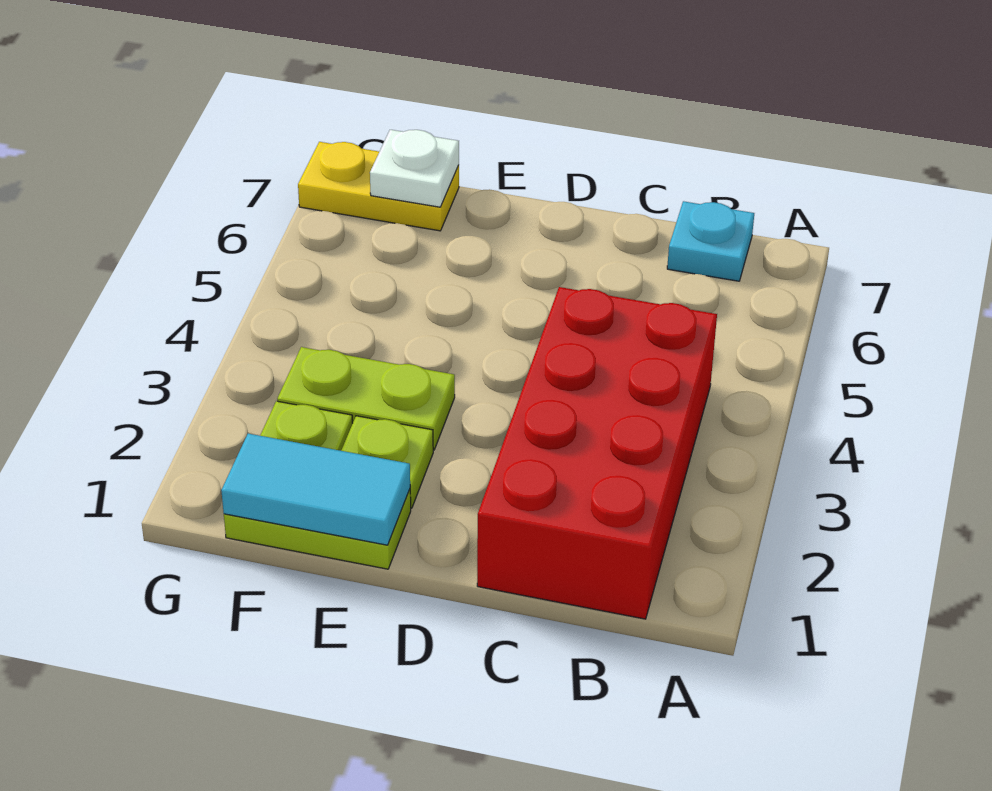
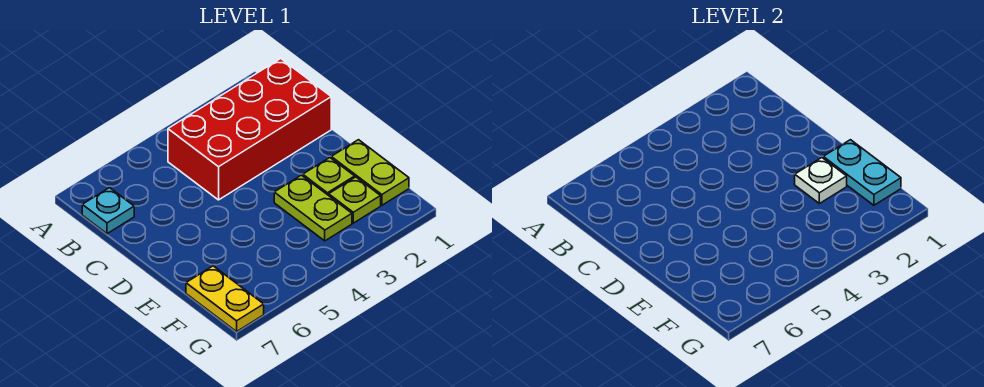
cyan 1x2 tile [221,434,410,545] -> cyan 1x2 plate [823,140,901,205]
white 1x1 plate [370,130,459,207] -> white 1x1 plate moved to [795,158,847,204]

